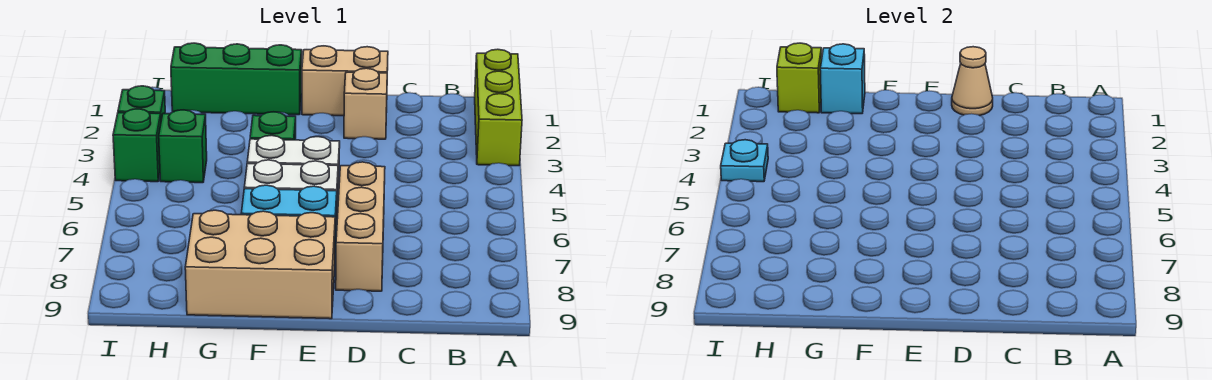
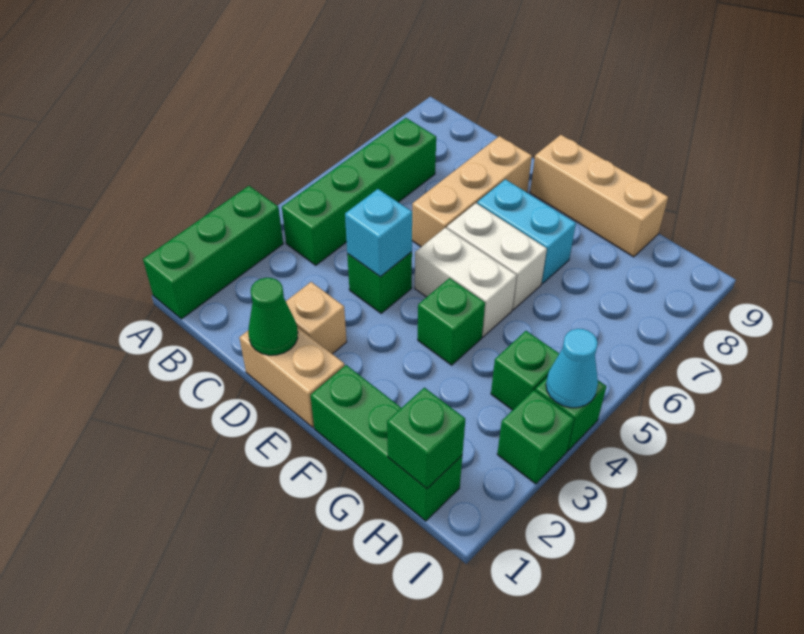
lime 1x3 brick [475,49,522,166] -> green 1x3 brick [143,186,283,319]
none -> green 1x4 brick [282,118,436,265]
tan 1x1 cone [952,47,993,116] -> green 1x1 cone [248,278,298,355]
none -> green 1x1 brick [347,252,412,313]
tan 2x3 brick [185,210,335,319] -> tan 1x3 brick [530,135,668,257]
cyan 1x1 brick [820,44,865,114] -> cyan 1x1 brick moved to [345,189,412,277]
lime 1x1 brick [777,43,822,113] -> green 1x1 brick [387,388,465,489]
cyan 1x1 plate [721,140,768,182] -> cyan 1x1 cone [546,329,598,408]

